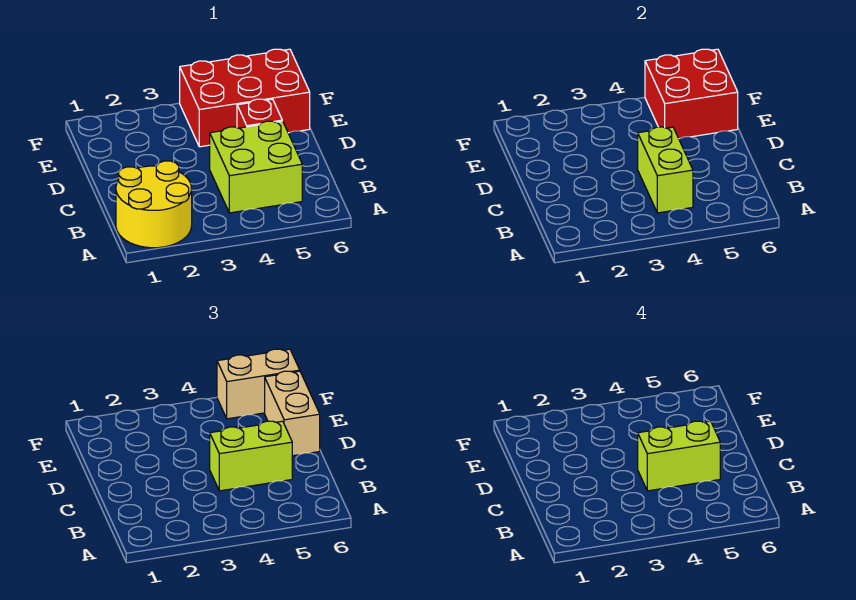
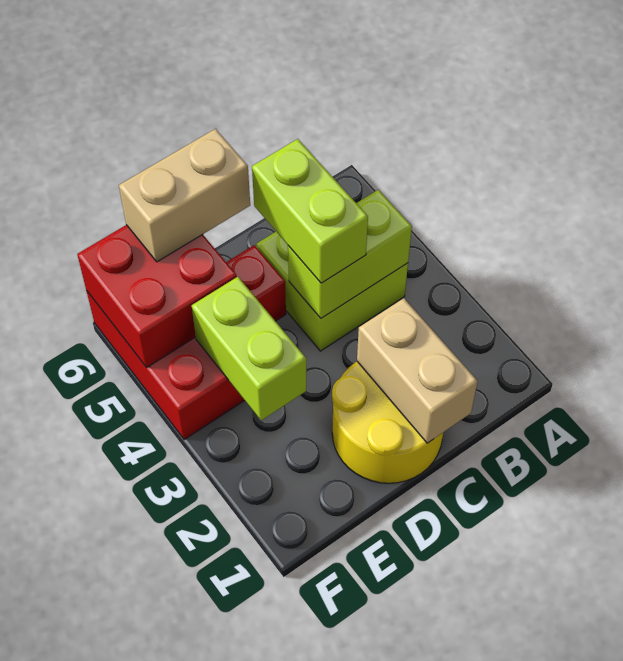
yellow 2x2 round brick [116,161,192,248] -> yellow 2x2 round brick moved to [332,362,443,483]
lime 1x2 brick [638,421,720,491] -> lime 1x2 brick moved to [192,277,306,421]
tan 1x2 brick [217,349,300,419] -> tan 1x2 brick moved to [357,298,478,443]

